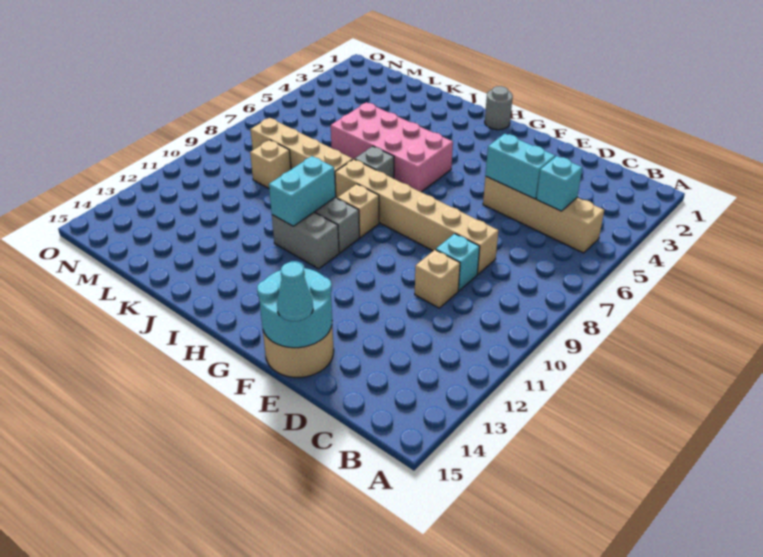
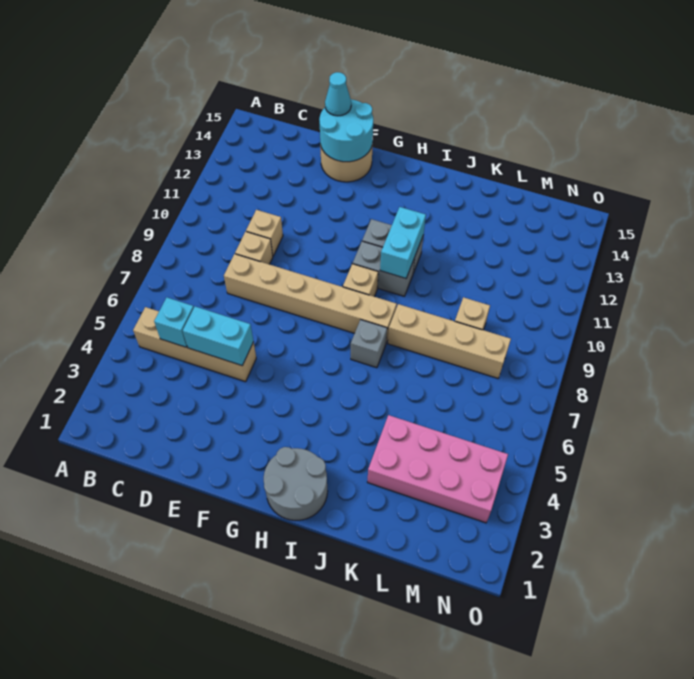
cyan 1x1 brick [436,234,480,291] -> tan 1x1 brick [235,232,273,264]
grey 1x1 round brick [485,86,513,130] -> grey 2x2 round brick [264,447,328,520]
pink 2x4 brick [331,102,453,192] -> pink 2x4 brick moved to [368,415,508,523]

